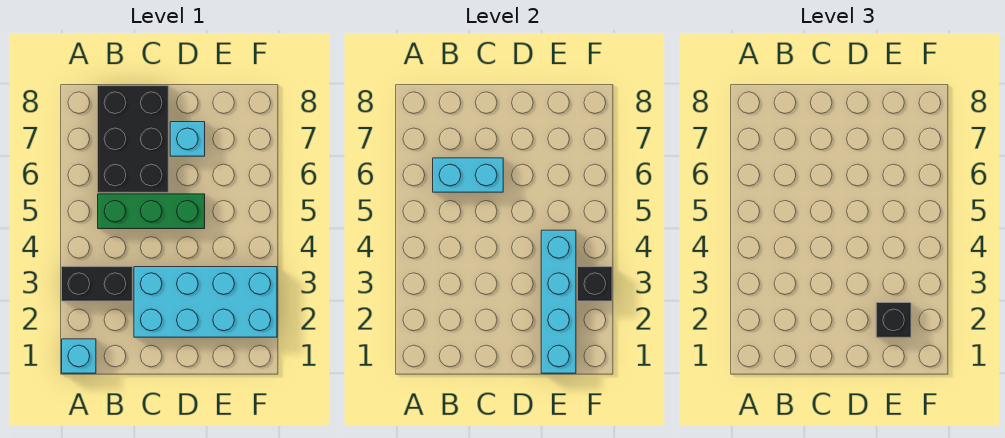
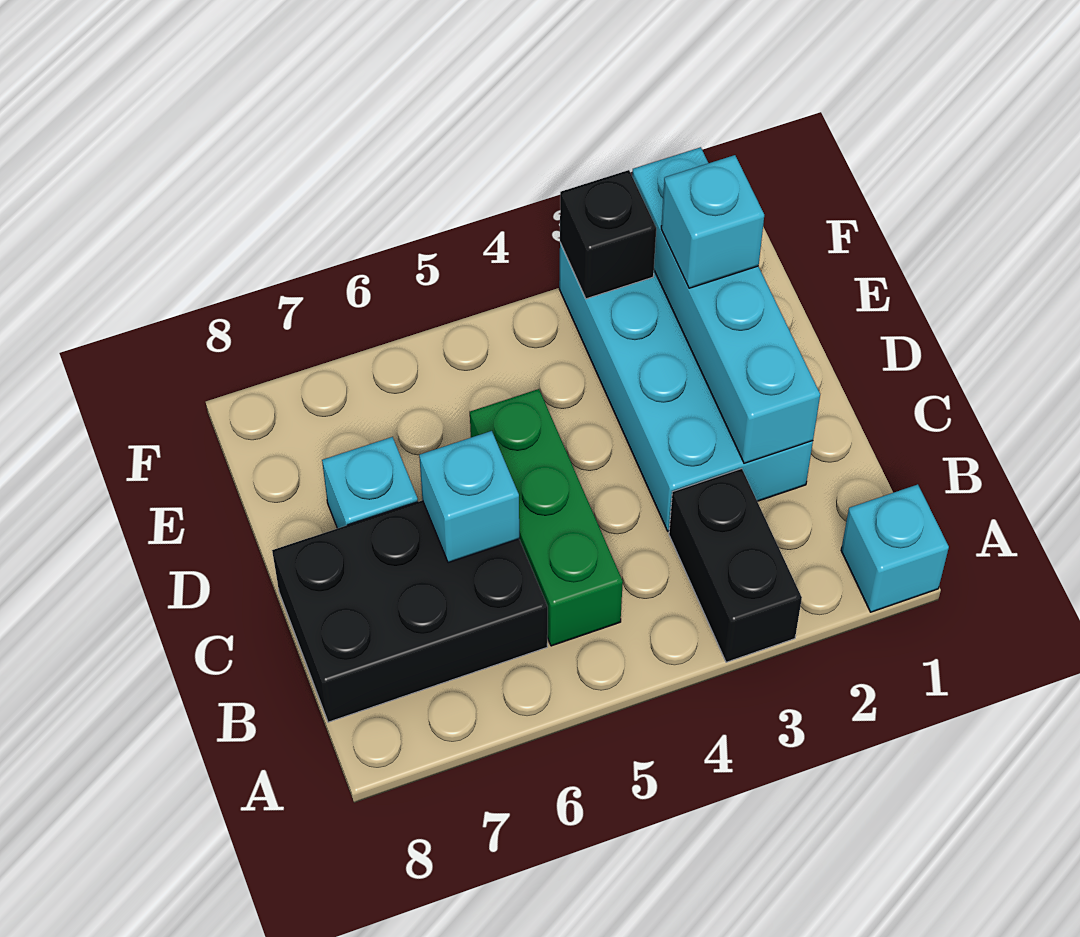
cyan 1x2 brick [433,158,503,192] -> cyan 1x1 brick [419,431,519,563]
cyan 1x4 brick [541,230,576,373] -> cyan 1x4 brick turned to [632,147,820,463]
black 1x1 brick [876,303,911,337] -> cyan 1x1 brick [661,155,764,288]

